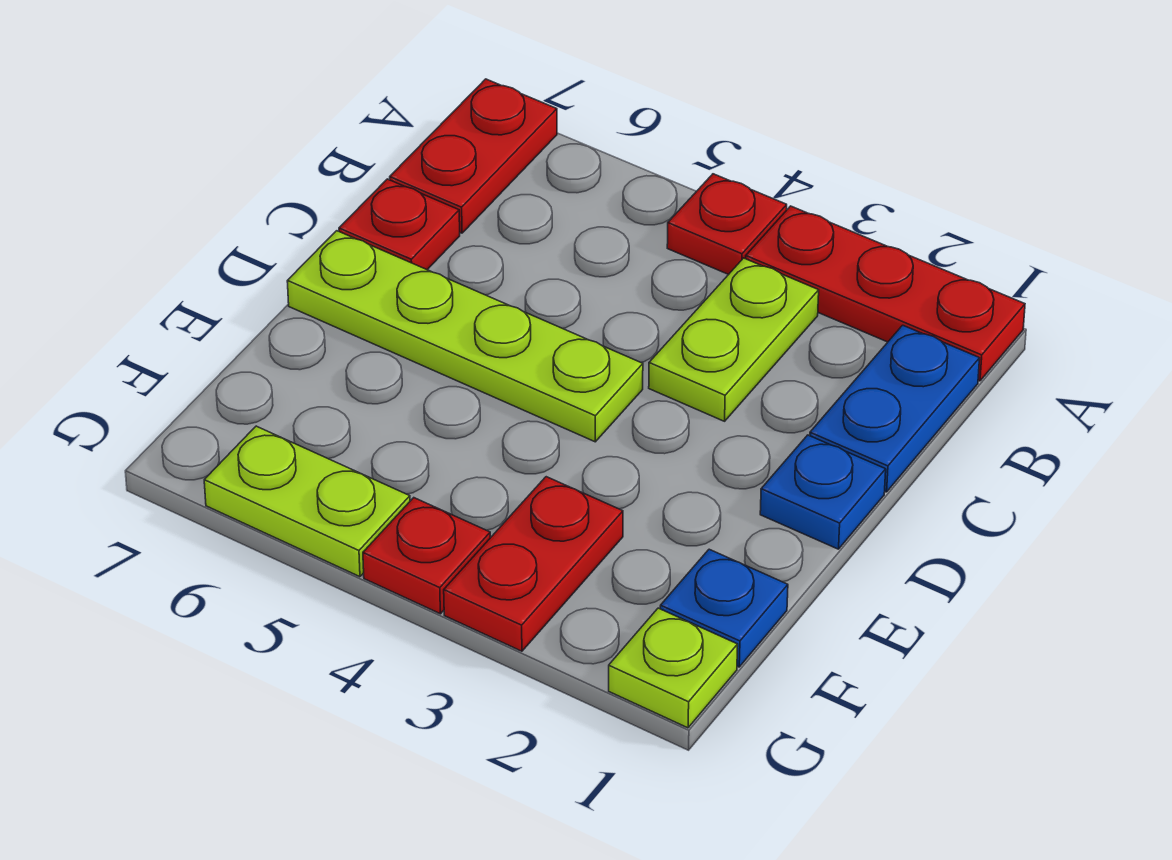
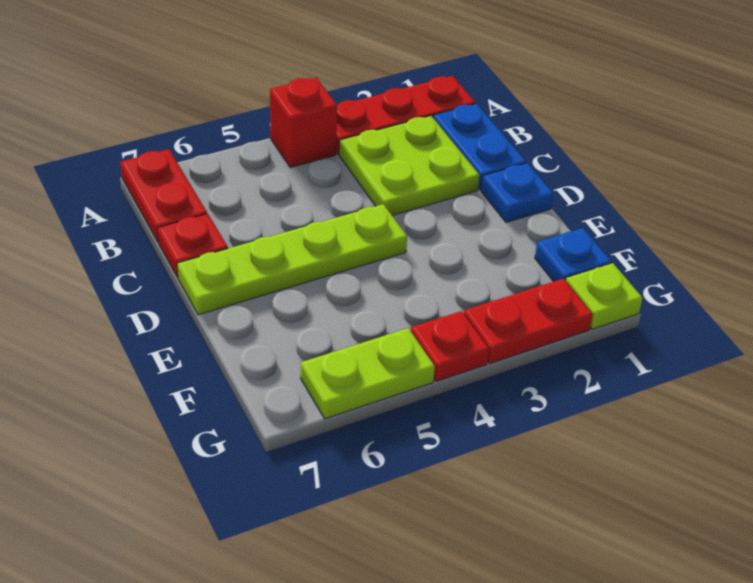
red 1x1 plate [667,174,787,275] -> red 1x1 brick [270,77,337,167]
lime 1x2 plate [649,258,819,421] -> lime 2x2 plate [339,116,479,215]
red 1x2 plate [444,477,623,651] -> red 1x2 plate turned to [464,279,593,364]

